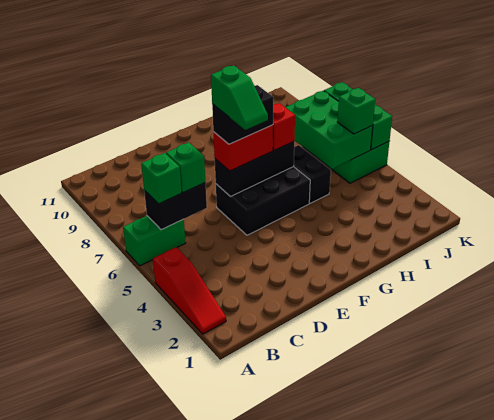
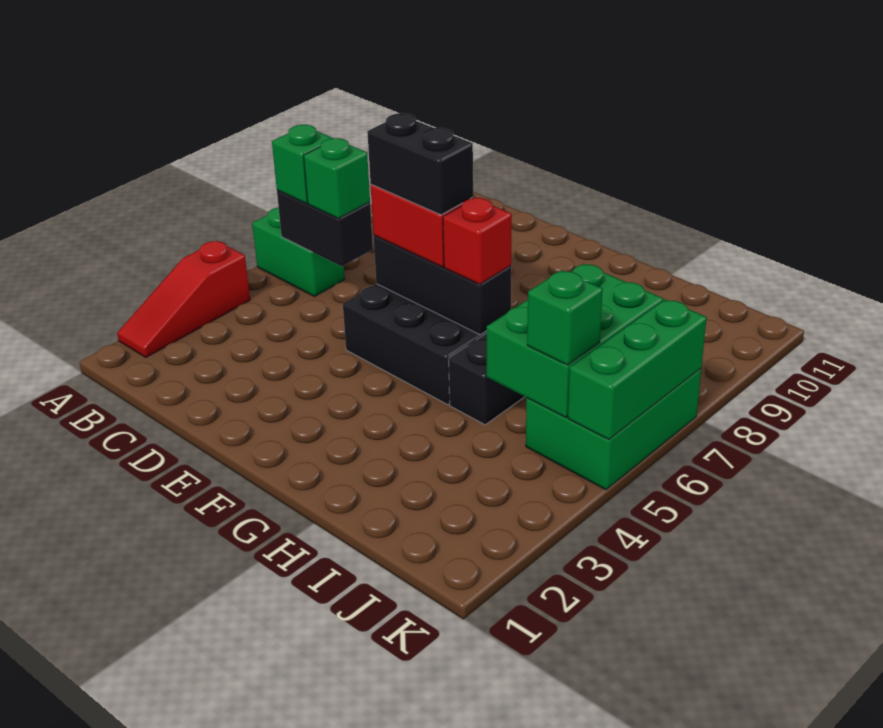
green 1x2 slope [211,65,268,130] -> none

